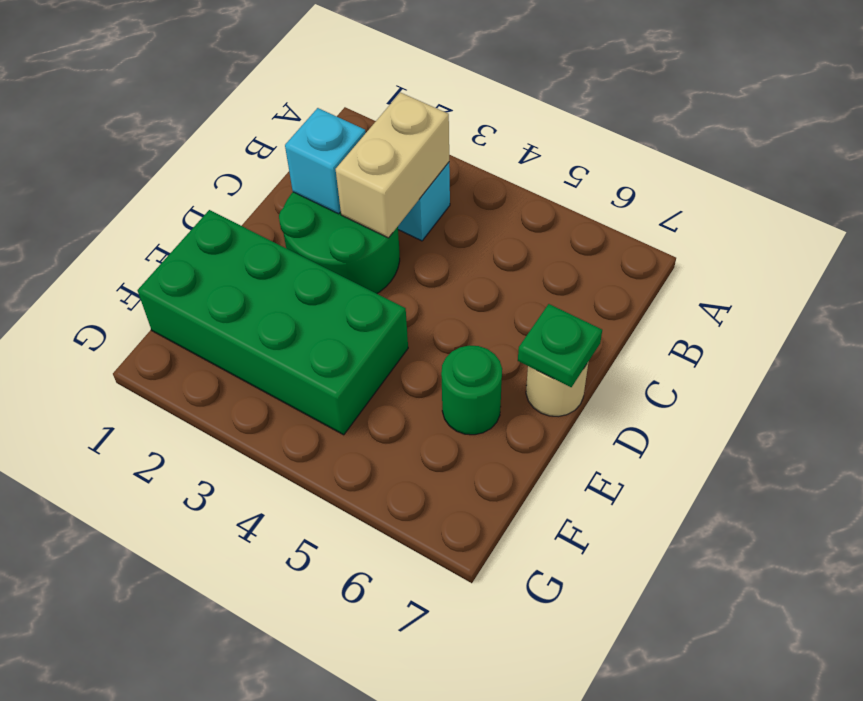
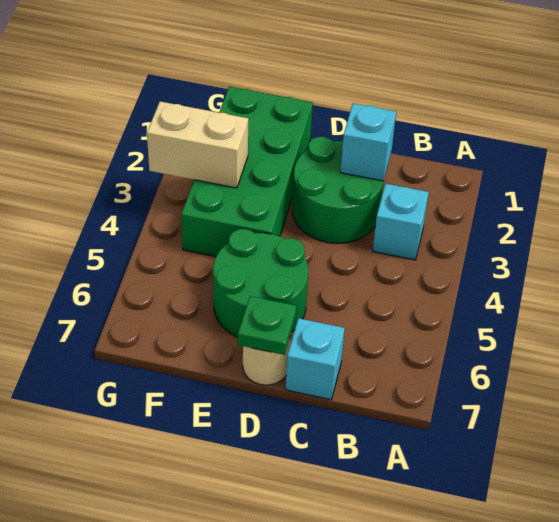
tan 1x2 brick [336,93,449,238] -> tan 1x2 brick moved to [147,102,248,188]
none -> cyan 1x1 brick [286,318,345,400]
green 1x1 round brick [441,345,502,435] -> green 2x2 round brick [213,229,308,337]

